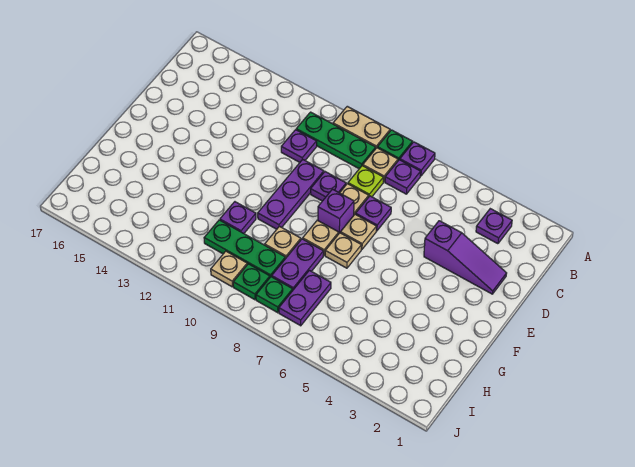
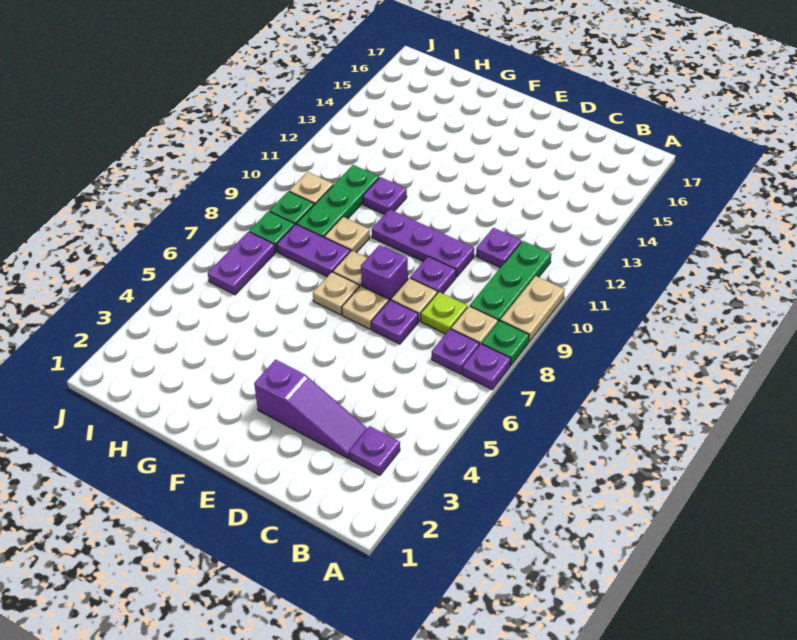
purple 1x3 slope [424,221,507,294] -> purple 1x3 slope turned to [254,360,368,458]
purple 1x2 plate [279,270,331,326] -> purple 1x2 plate turned to [208,232,275,295]

